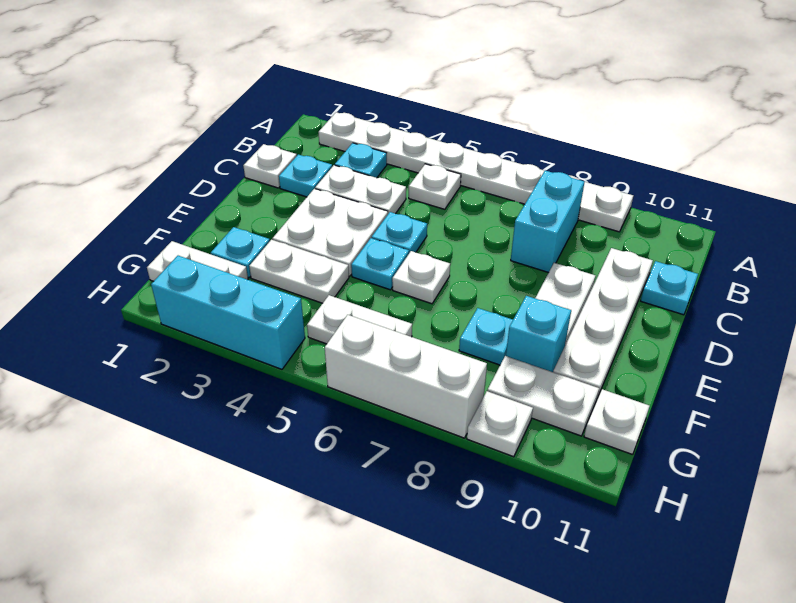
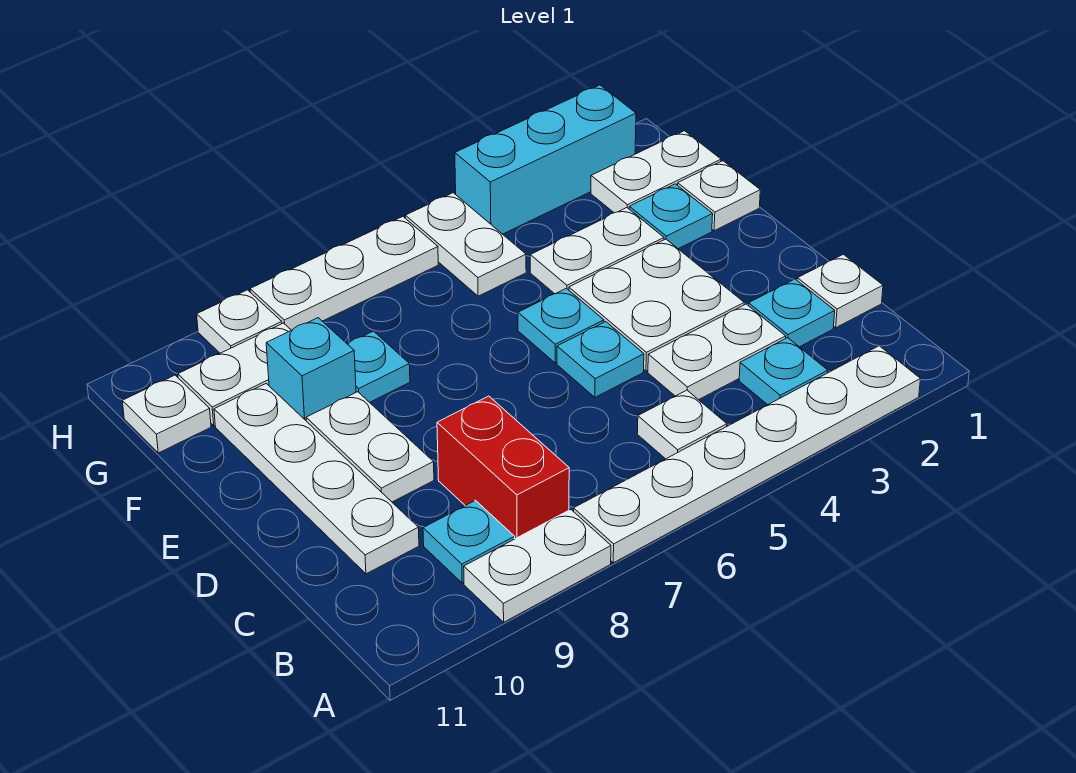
cyan 1x2 brick [511,171,585,273] -> red 1x2 brick [437,396,569,539]
cyan 1x1 plate [641,261,698,315] -> cyan 1x1 plate moved to [423,500,515,583]
white 1x1 plate [392,251,450,304] -> white 1x1 plate moved to [678,161,760,231]
white 1x2 plate [307,295,412,344] -> white 1x2 plate turned to [405,193,526,296]
white 1x3 brick [325,315,487,438] -> white 1x3 plate [250,217,438,330]

